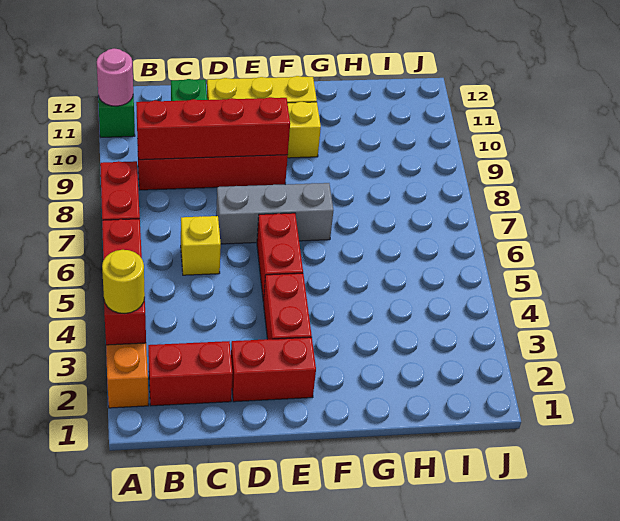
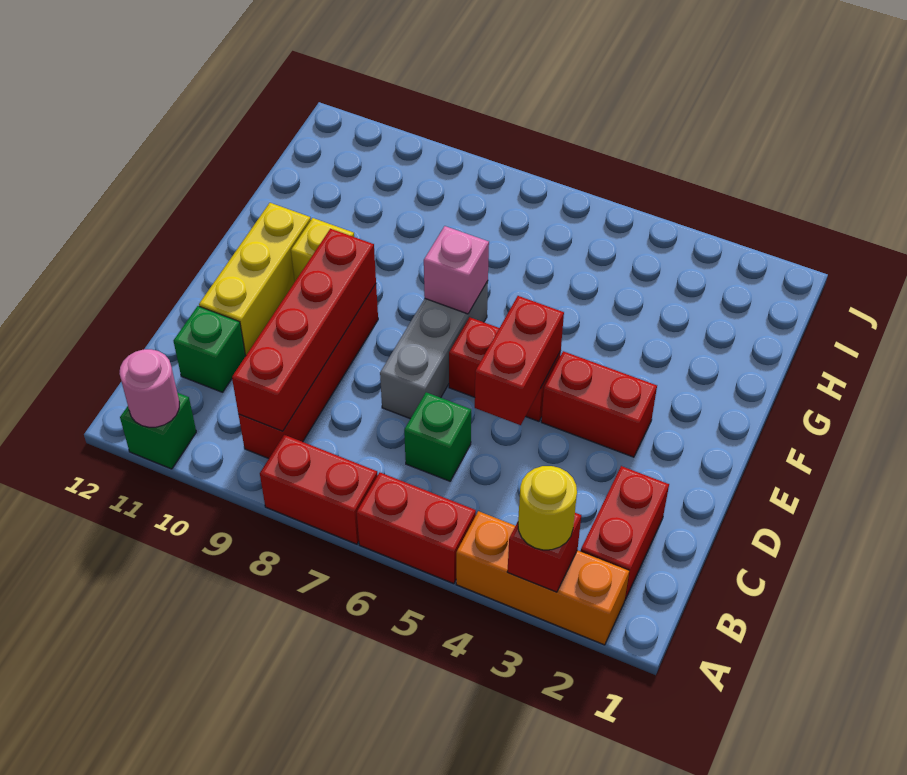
yellow 1x1 brick [181,216,221,275] -> green 1x1 brick [404,392,471,481]
red 1x2 brick [231,337,316,402] -> red 1x2 brick moved to [475,296,564,425]
none -> pink 1x1 brick [424,226,489,314]

